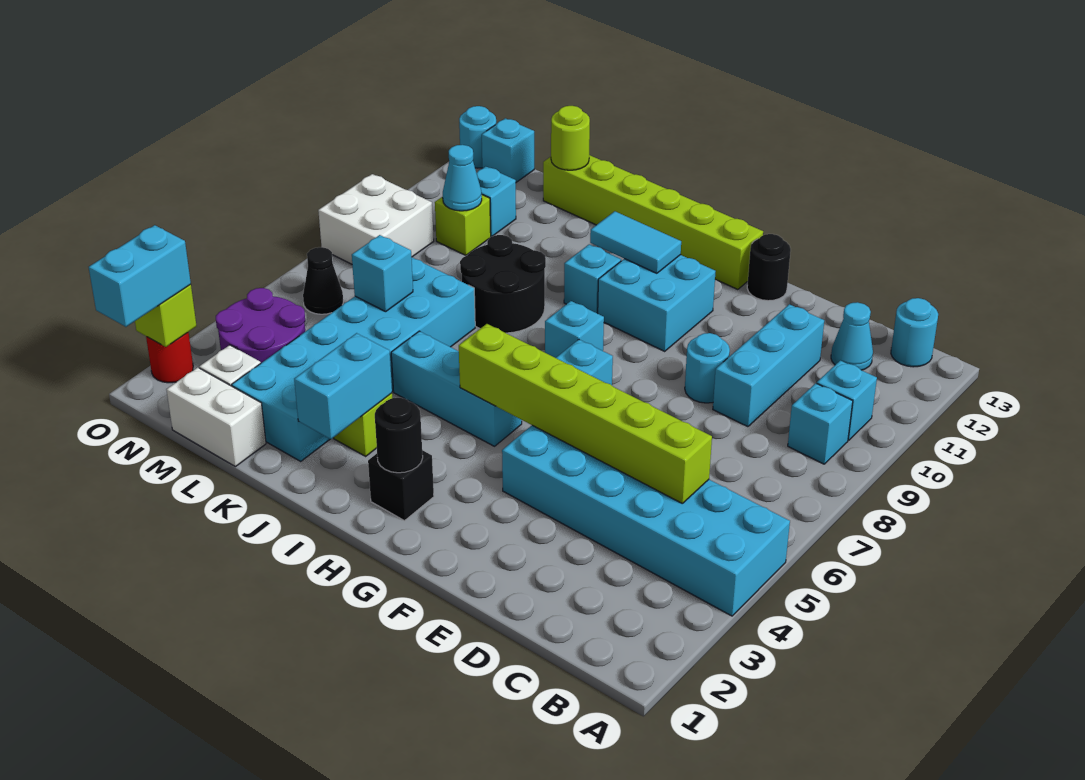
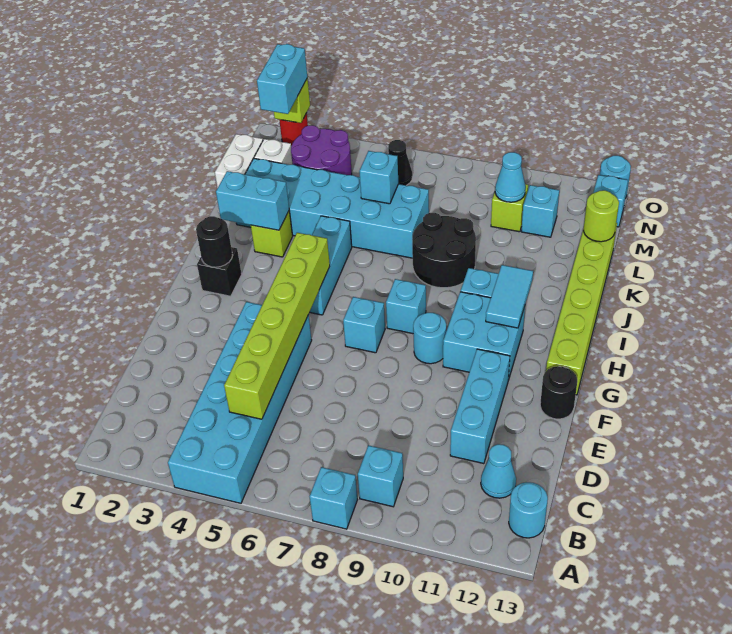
cyan 1x1 brick [817,361,877,440] -> cyan 1x1 brick moved to [310,467,357,529]
cyan 1x3 brick [713,304,824,427] -> cyan 1x3 brick turned to [450,349,510,464]
cyan 1x1 round brick [685,333,730,403] -> cyan 1x1 round brick moved to [413,313,446,364]
white 2x2 brick [318,174,434,264] -> none
cyan 1x2 brick [89,225,191,327] -> cyan 1x2 brick turned to [257,44,307,114]

